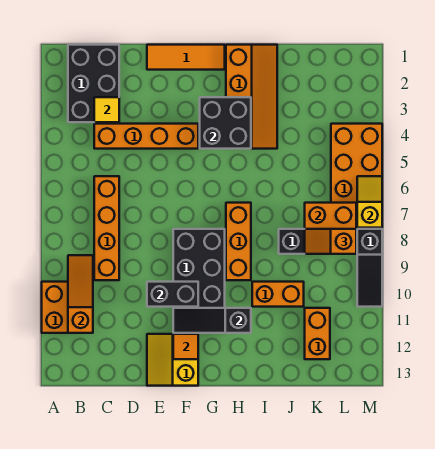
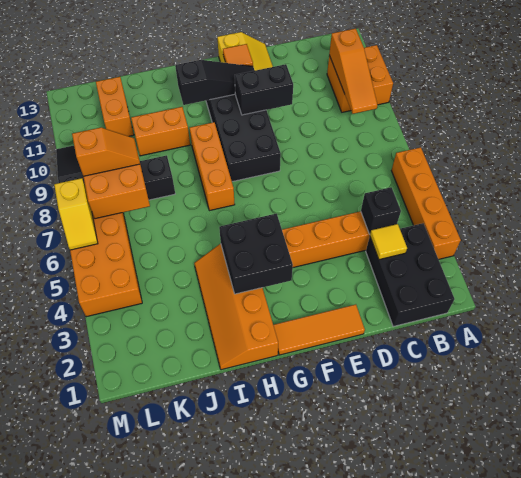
none -> black 1x1 brick [361,187,401,234]
orange 1x4 brick [94,176,119,280] -> orange 1x4 brick moved to [391,147,461,259]

